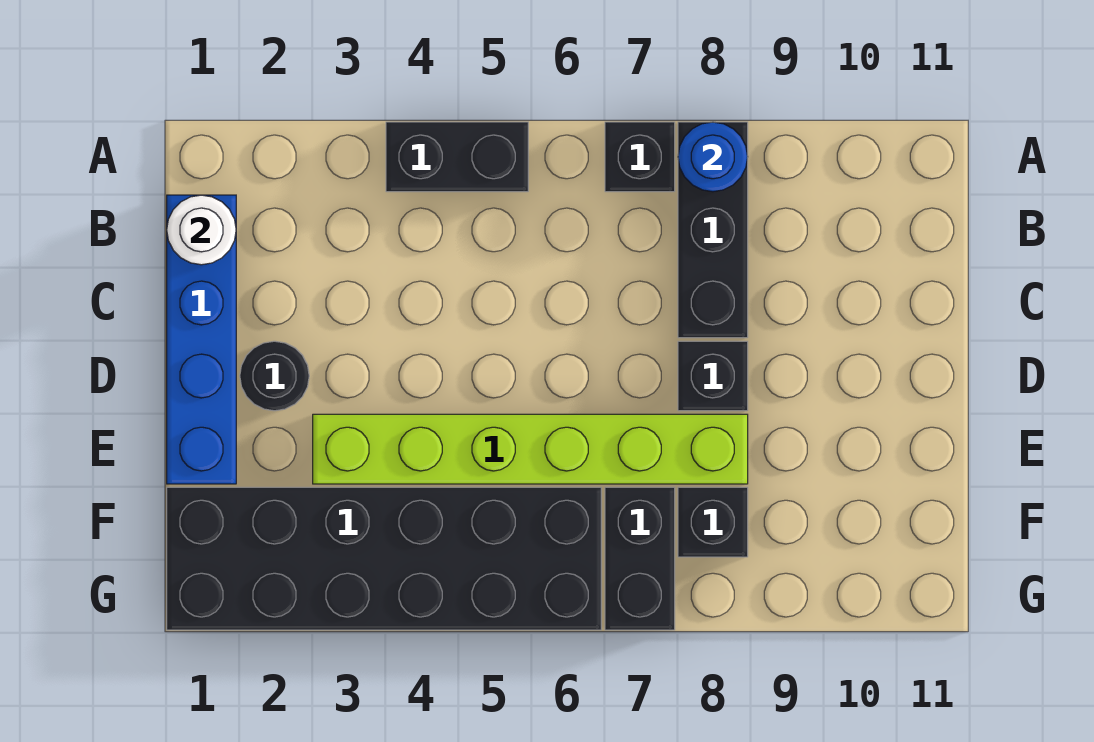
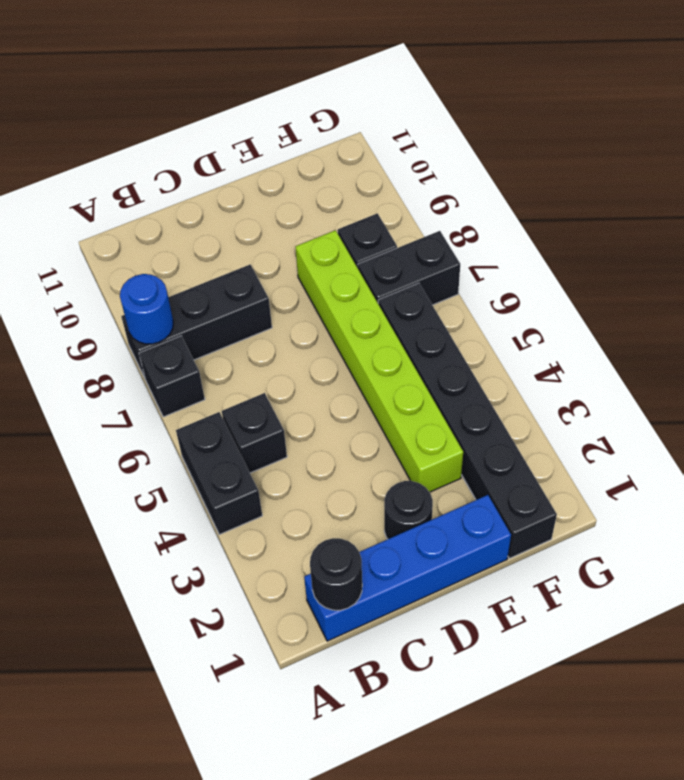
white 1x1 round brick [167,195,236,265] -> black 1x1 round brick [310,538,362,610]
black 1x1 brick [678,341,748,411] -> black 1x1 brick moved to [222,393,287,473]
black 2x6 brick [167,487,601,630] -> black 1x6 brick [378,283,557,558]

